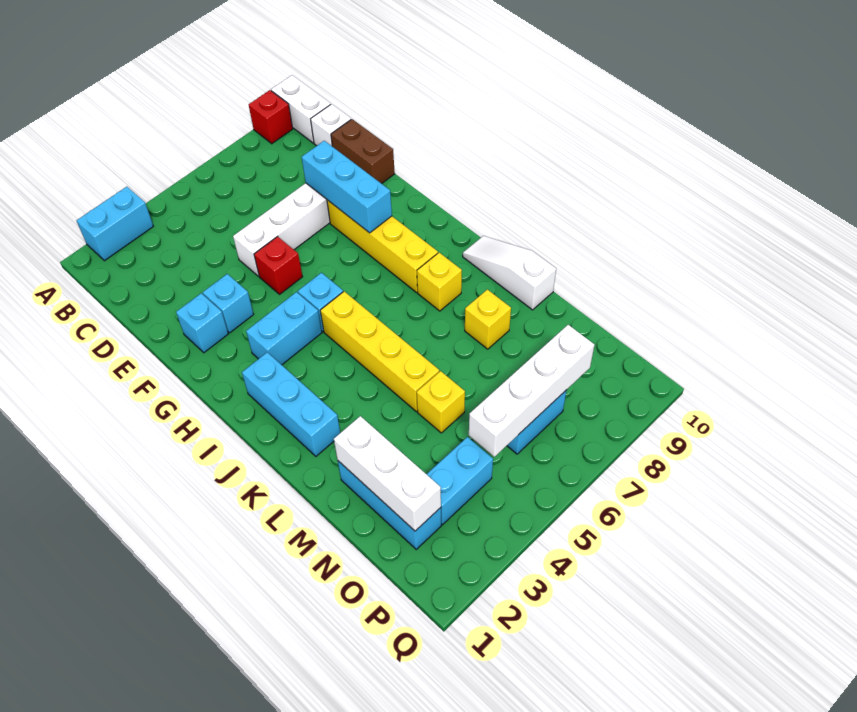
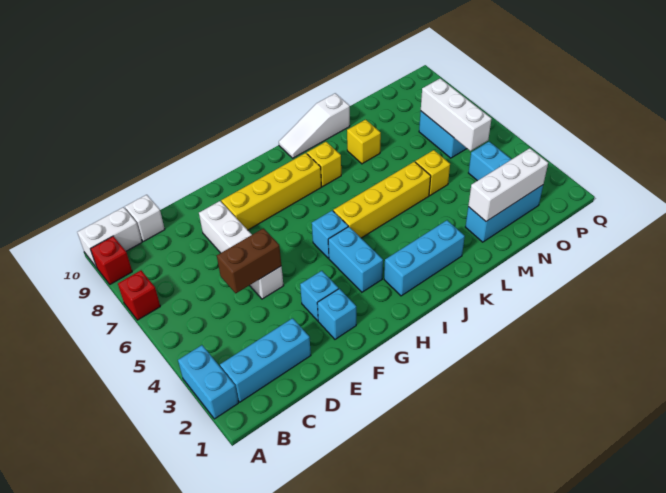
brown 1x2 brick [331,119,395,184] -> brown 1x2 brick moved to [217,228,281,293]
cyan 1x3 brick [302,141,392,233] -> cyan 1x3 brick moved to [220,318,311,402]
red 1x1 brick [254,236,303,294] -> red 1x1 brick moved to [118,270,160,320]
white 1x4 brick [469,325,594,457] -> white 1x3 brick [421,78,491,151]

